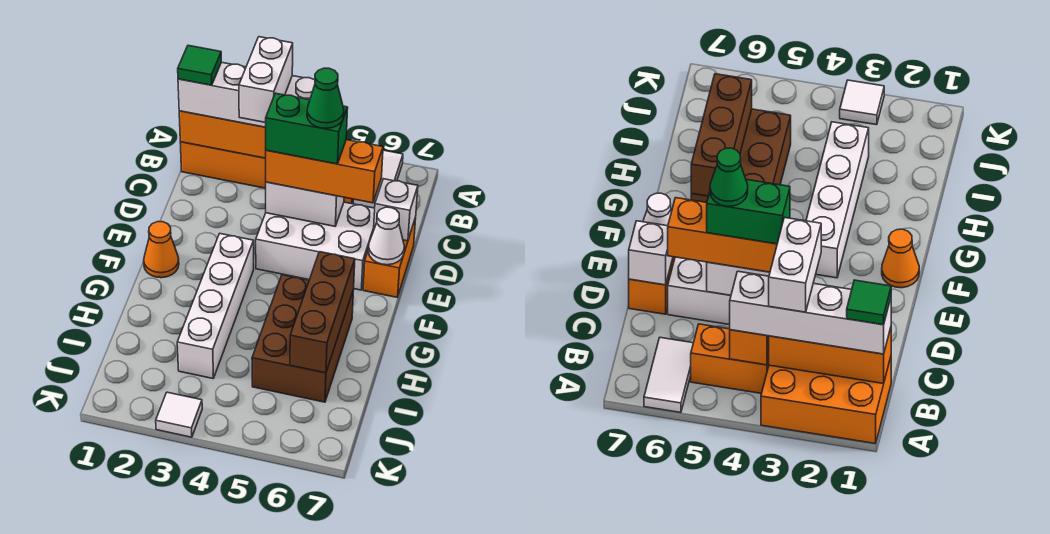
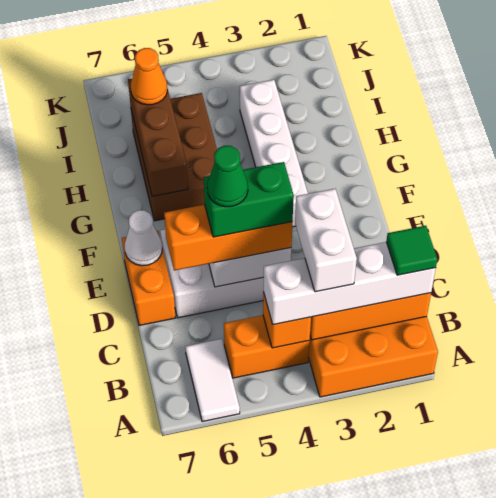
white 1x1 brick [374,179,418,241] -> none
orange 1x1 cone [144,222,179,278] -> orange 1x1 cone moved to [131,48,167,105]
white 1x1 tile [156,392,202,437] -> none

